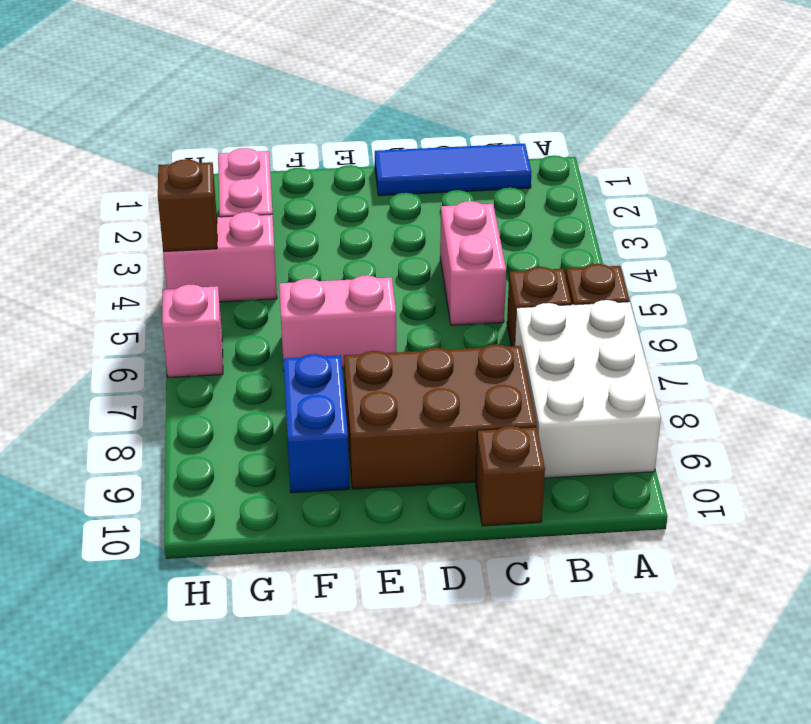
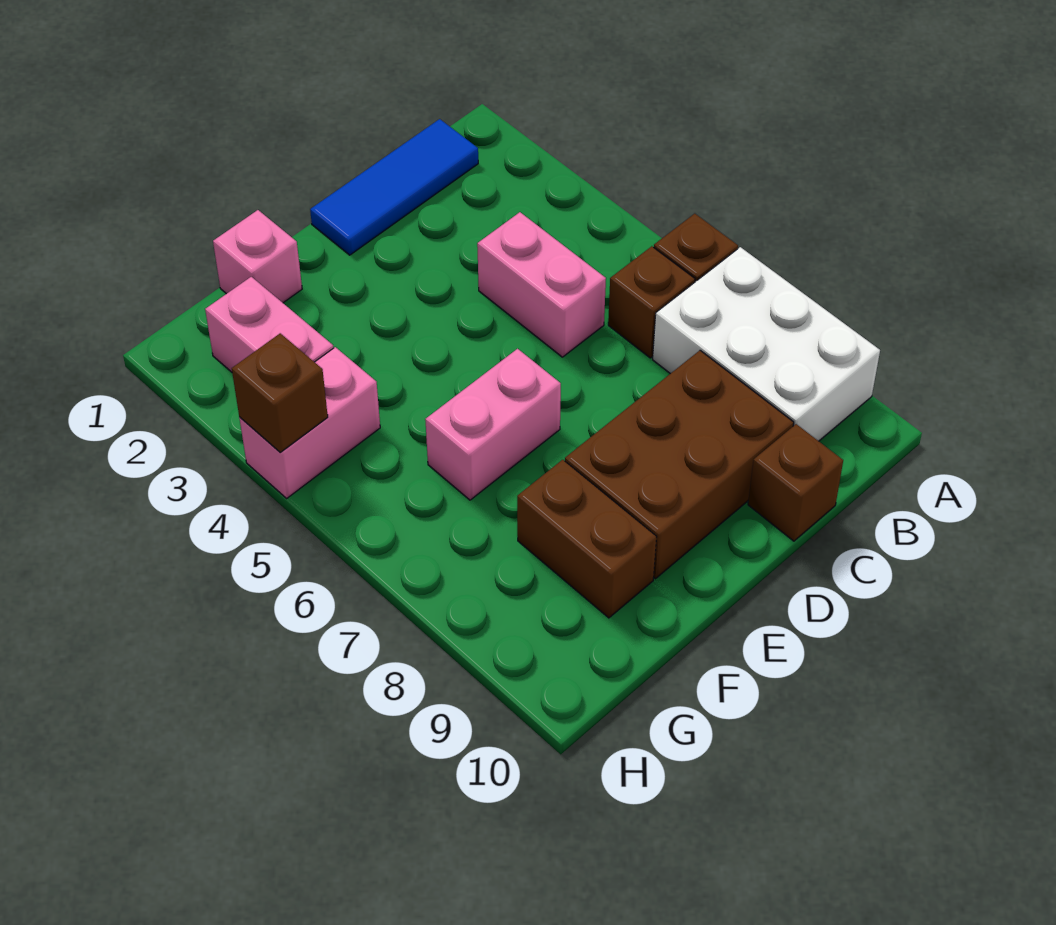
blue 1x2 brick [283,354,349,493] -> brown 1x2 brick [517,460,656,618]
pink 1x1 brick [162,285,223,377] -> pink 1x1 brick moved to [213,210,302,303]

